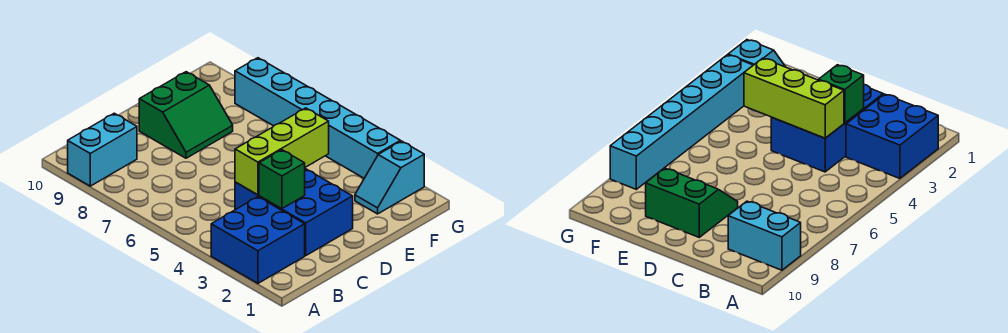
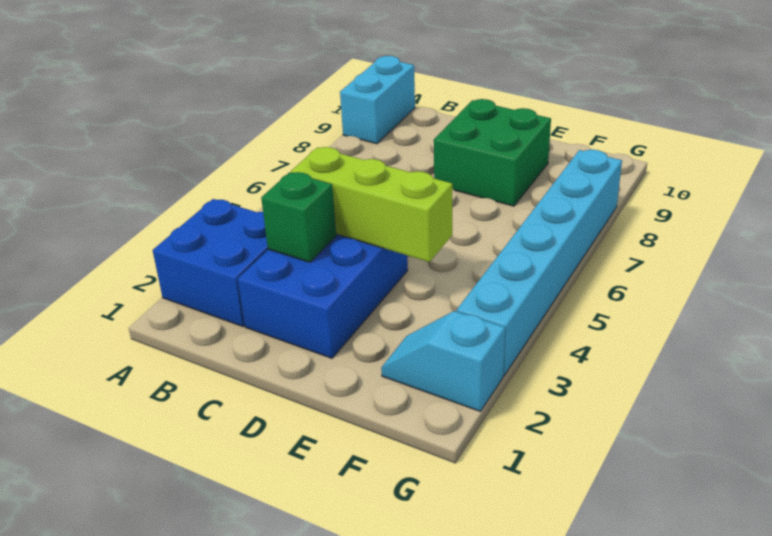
cyan 1x2 brick [68,113,137,186] -> cyan 1x2 brick turned to [340,56,415,144]
green 2x2 slope [139,72,233,158] -> green 2x2 brick [434,99,551,206]

